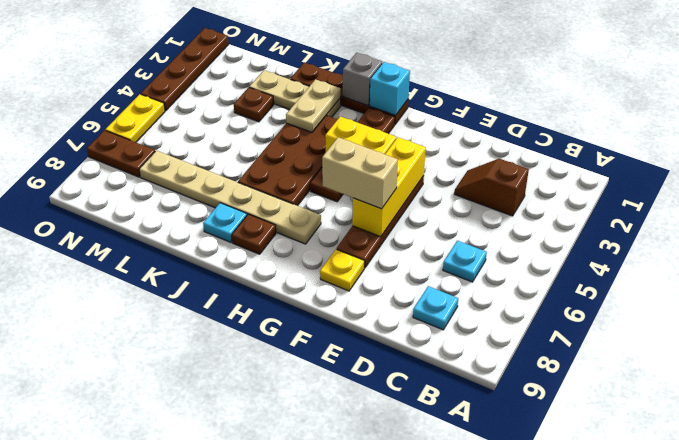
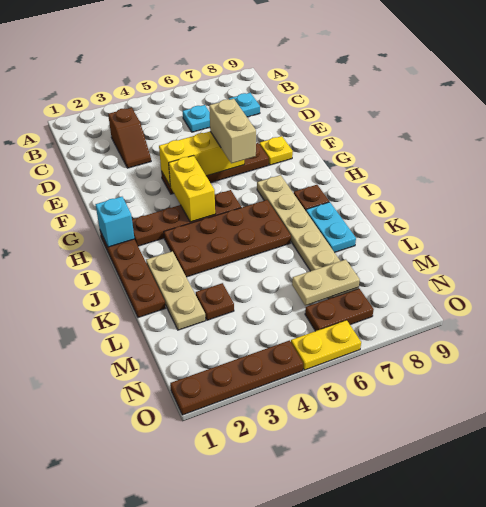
grey 1x1 brick [343,53,382,106] -> none
tan 1x2 plate [286,79,341,132] -> tan 1x2 plate moved to [292,259,360,305]
cyan 1x1 plate [203,203,247,242] -> cyan 1x2 plate [306,202,356,252]
brown 1x2 plate [87,130,155,177] -> brown 1x2 plate turned to [305,289,374,331]

